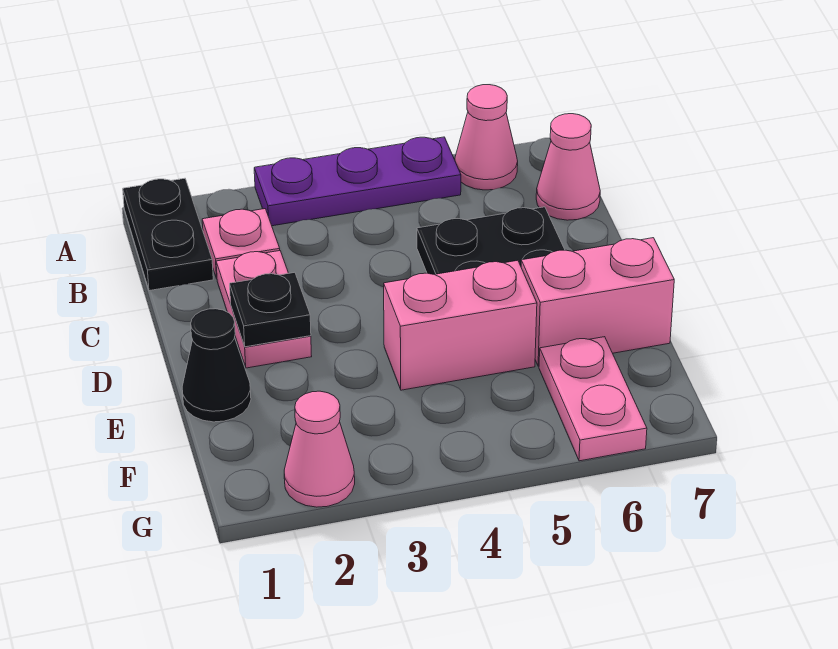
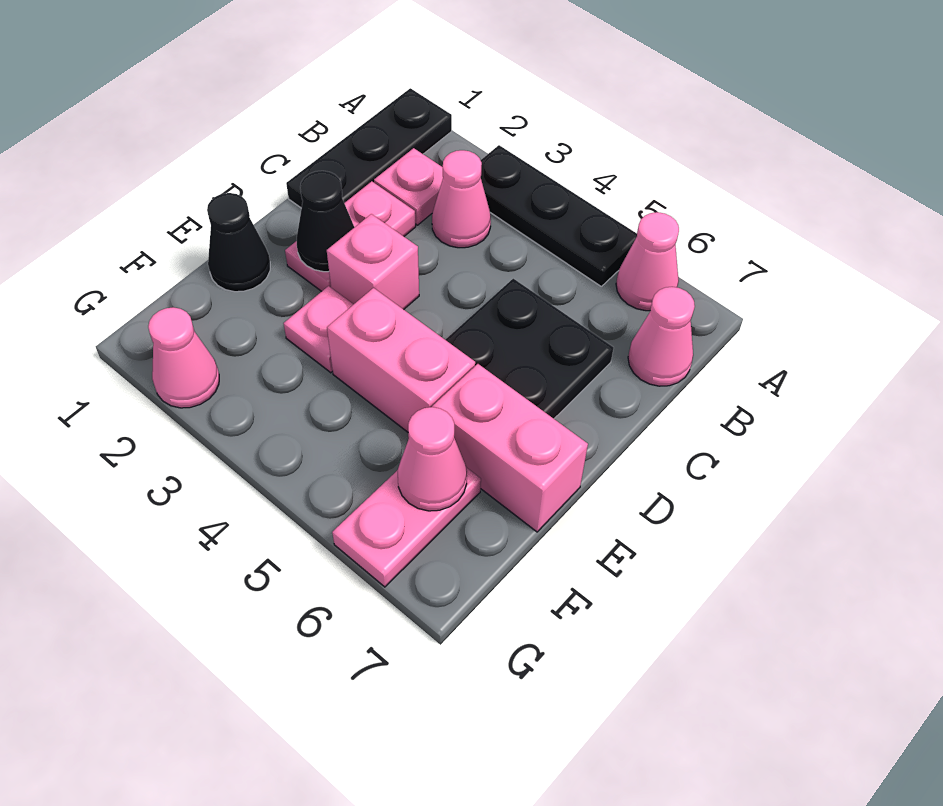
black 1x2 plate [123,178,213,291] -> black 1x3 plate [286,88,452,208]
purple 1x3 plate [254,137,461,226] -> black 1x3 plate [481,145,637,286]
none -> pink 1x1 cone [432,150,491,248]
black 1x1 plate [230,272,311,347] -> black 1x1 cone [297,171,354,272]
none -> pink 1x1 brick [327,214,419,310]
none -> pink 1x1 plate [284,286,354,373]
none -> pink 1x1 cone [398,407,467,511]

